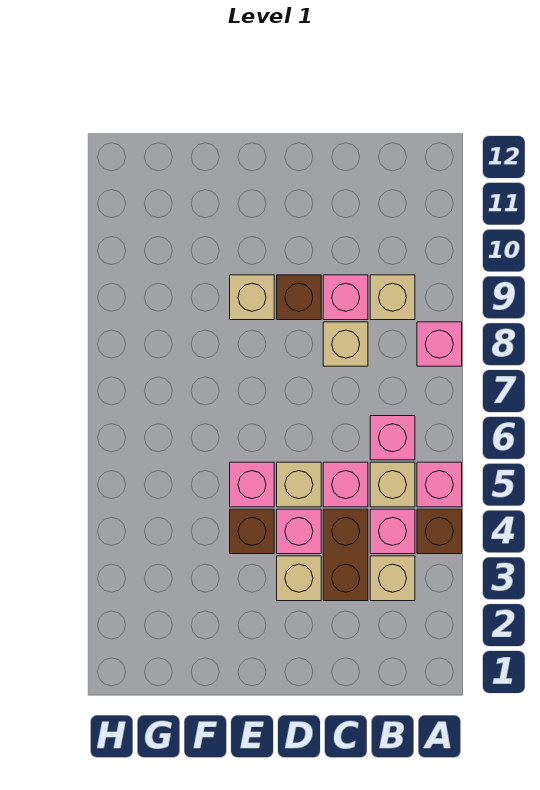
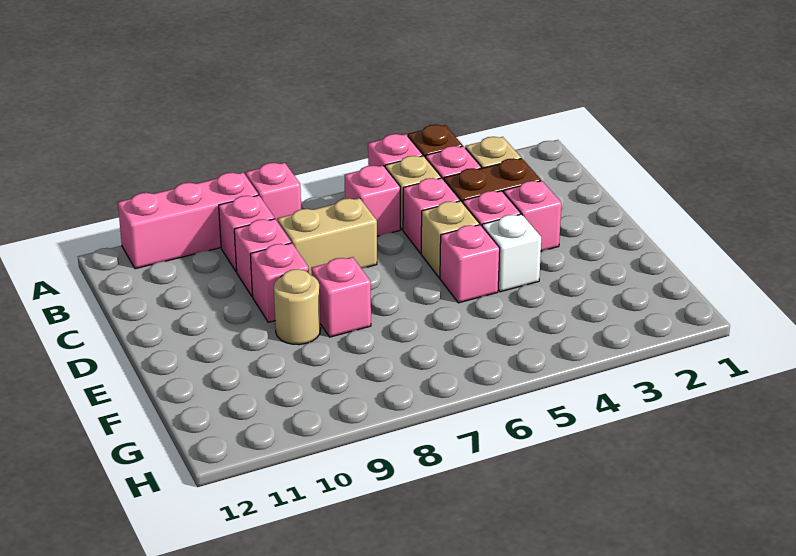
none -> pink 1x3 brick [118,173,258,269]
tan 1x1 brick [370,275,415,320] -> pink 1x1 brick [219,195,275,272]
tan 1x1 brick [323,322,368,366] -> tan 1x2 brick [277,198,377,275]
tan 1x1 brick [277,556,321,601] -> pink 1x1 brick [504,181,561,251]
brown 1x1 brick [277,275,321,320] -> pink 1x1 brick [250,243,309,322]
brown 1x1 brick [230,509,274,554] -> white 1x1 brick [482,214,541,292]
none -> pink 1x1 brick [311,257,371,337]
tan 1x1 brick [230,275,274,320] -> tan 1x1 round brick [274,269,321,345]

